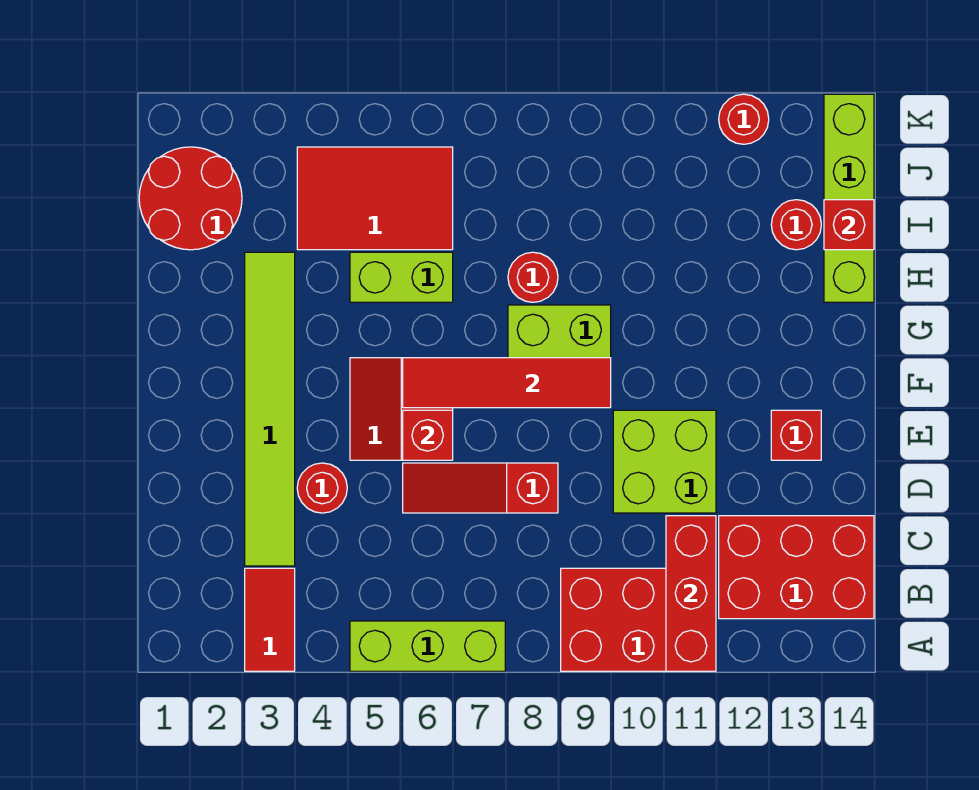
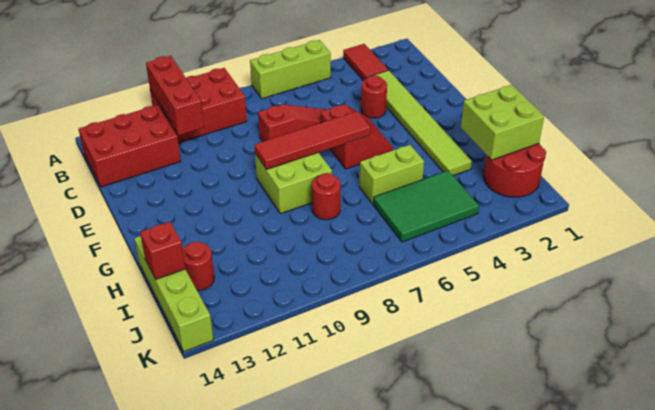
lime 2x2 brick [613,410,716,513] -> lime 2x2 brick moved to [461,85,544,160]
red 1x1 brick [403,410,453,460] -> none
red 1x1 brick [771,410,821,460] -> none
red 2x3 tile [297,147,453,250] -> green 2x3 tile [373,171,479,242]
red 1x1 round brick [719,94,769,144] -> none

